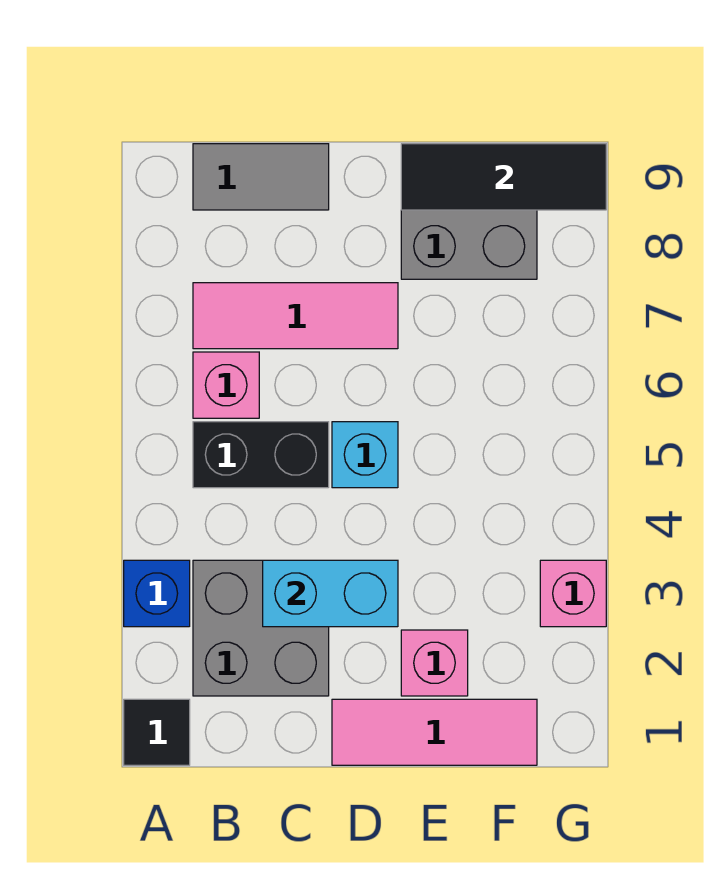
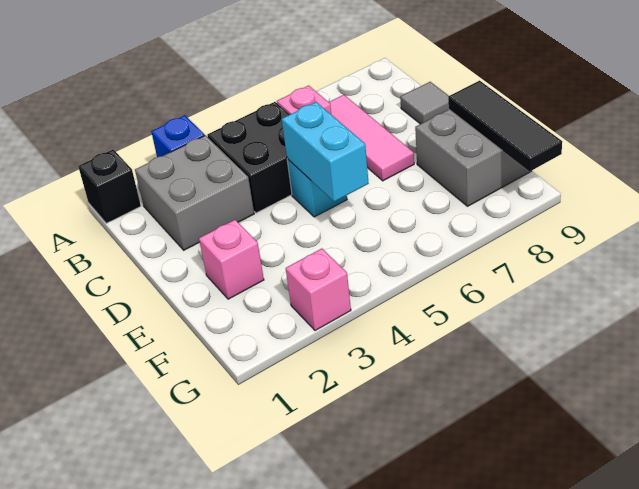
black 1x1 tile [124,699,190,765] -> black 1x1 brick [78,149,141,223]
black 1x2 brick [193,422,329,488] -> black 2x2 brick [207,102,292,213]
grey 1x2 tile [193,144,329,210] -> grey 1x1 tile [400,82,449,124]
cyan 1x2 brick [263,560,398,627] -> cyan 1x2 brick moved to [282,102,369,202]
pink 1x3 tile [332,699,537,765] -> none

